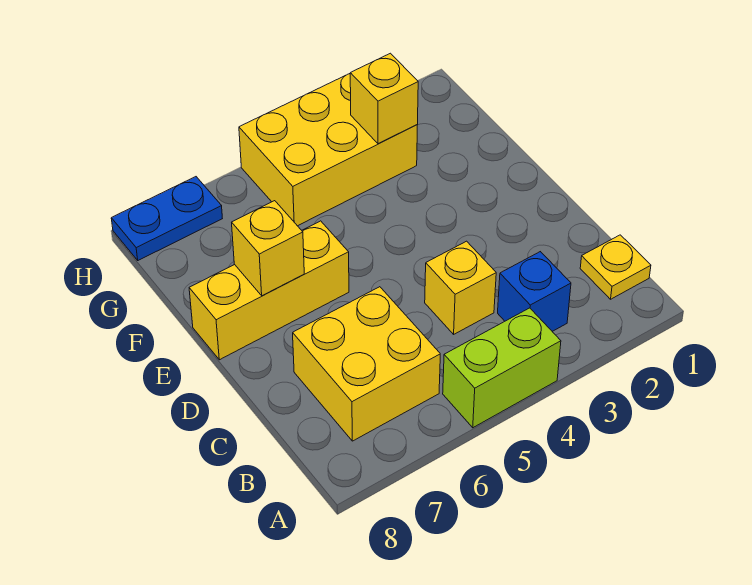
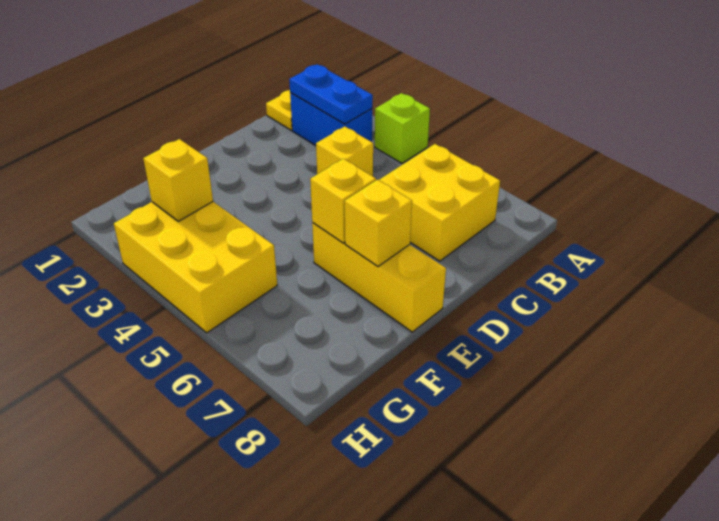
lime 1x2 brick [443,308,561,428] -> lime 1x1 brick [375,93,430,163]
blue 1x1 brick [498,252,571,331] -> blue 1x2 brick [290,93,372,146]
none -> yellow 1x1 brick [310,159,376,243]
blue 1x2 plate [111,177,222,260] -> blue 1x2 plate moved to [289,64,373,124]

